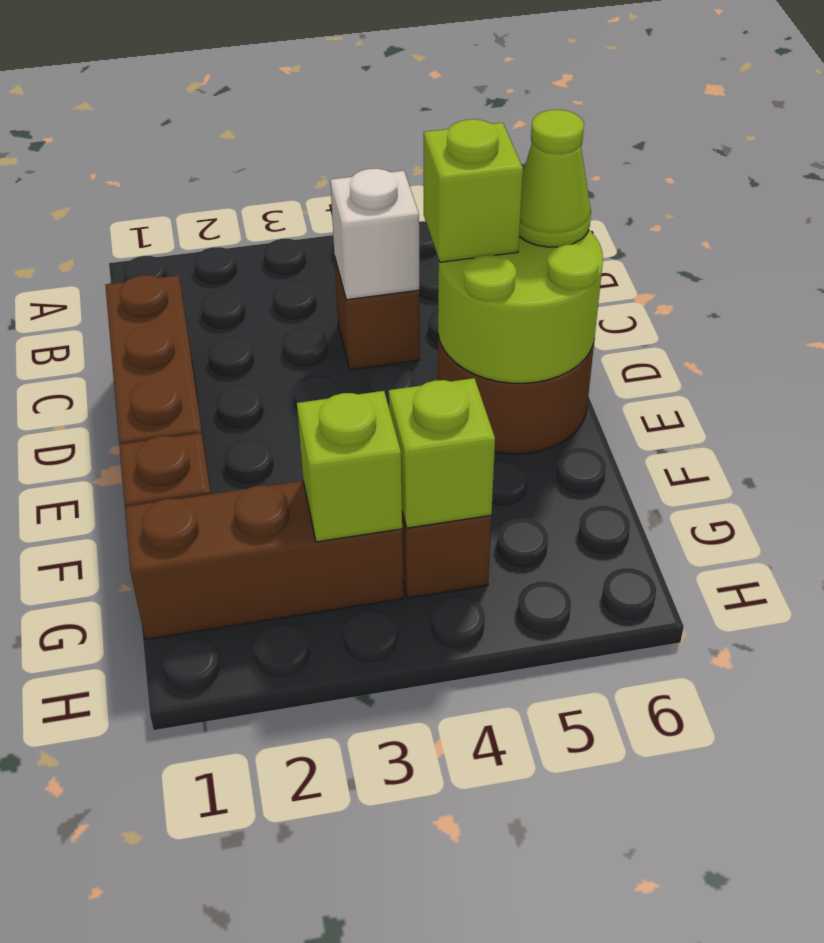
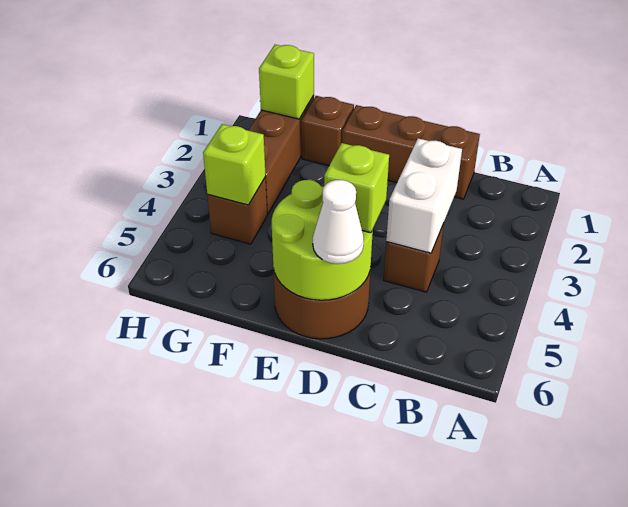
white 1x1 brick [330,168,419,300] -> white 1x2 brick [386,138,462,253]
lime 1x1 cone [519,110,591,247] -> white 1x1 cone [313,180,364,264]
lime 1x1 brick [297,391,402,542] -> lime 1x1 brick moved to [259,45,314,119]

